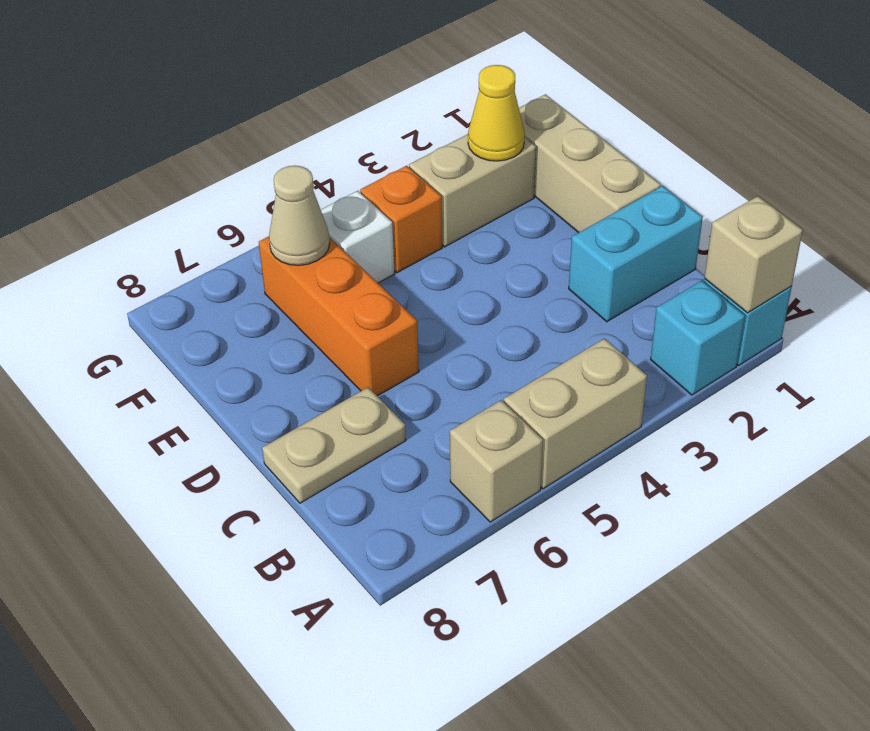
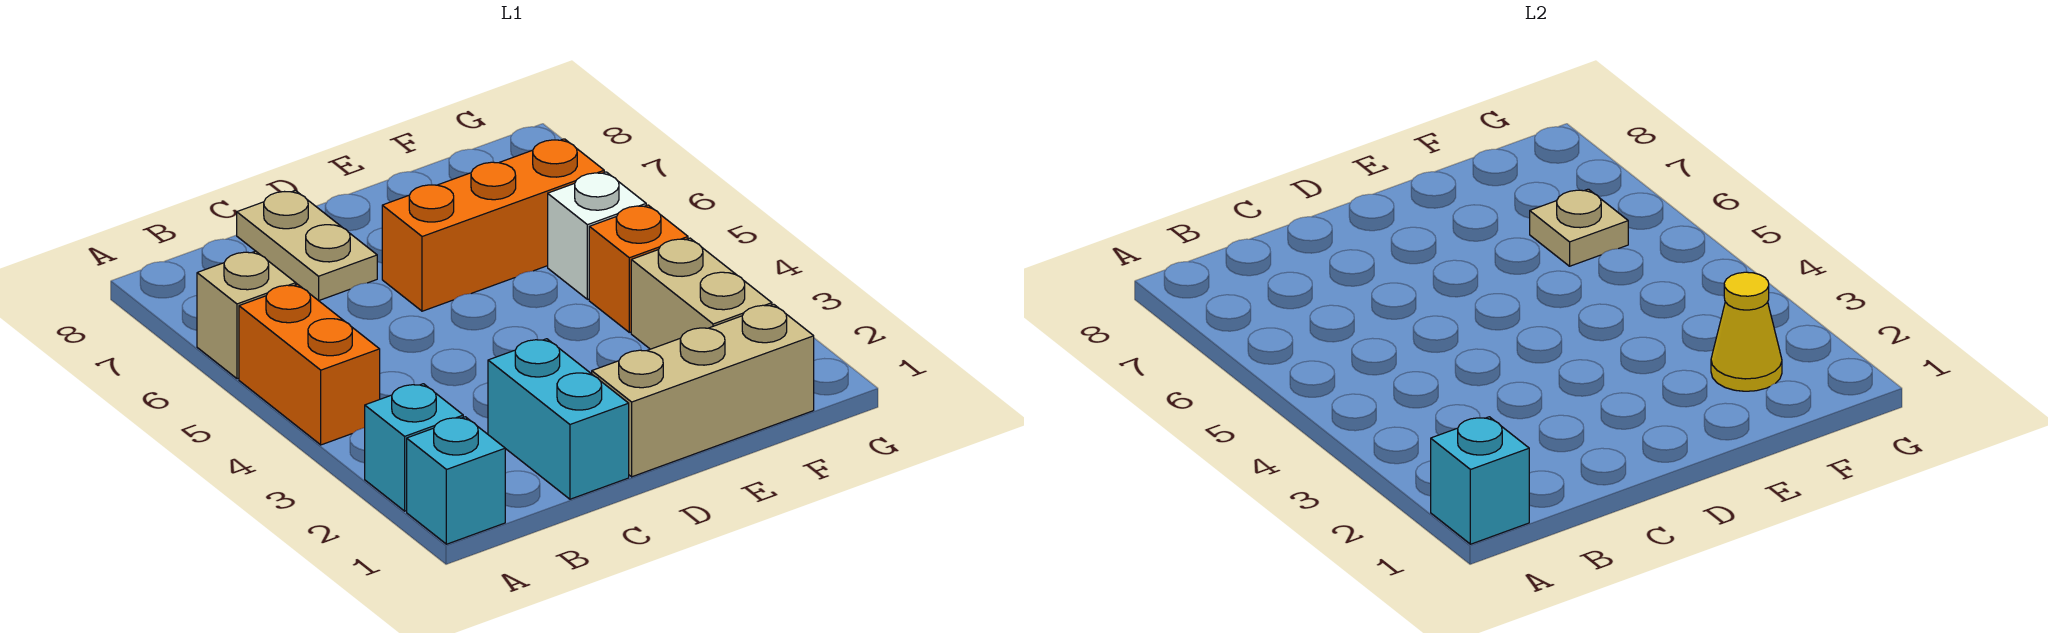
tan 1x1 brick [704,196,803,313] -> cyan 1x1 brick [1431,417,1529,544]
tan 1x2 brick [504,338,647,489] -> orange 1x2 brick [239,284,380,445]
tan 1x1 cone [269,166,330,265] -> tan 1x1 plate [1530,189,1628,266]

